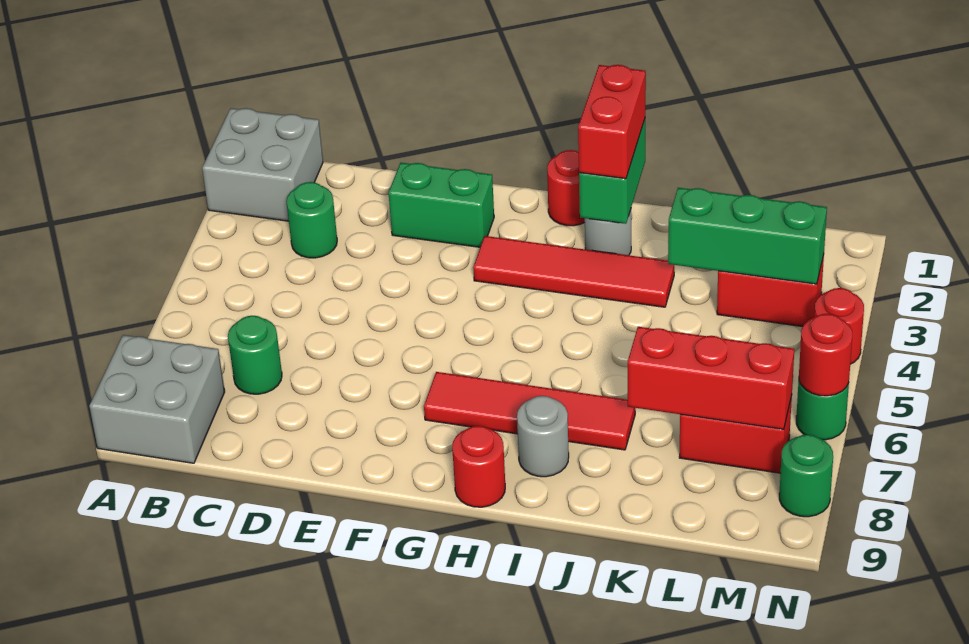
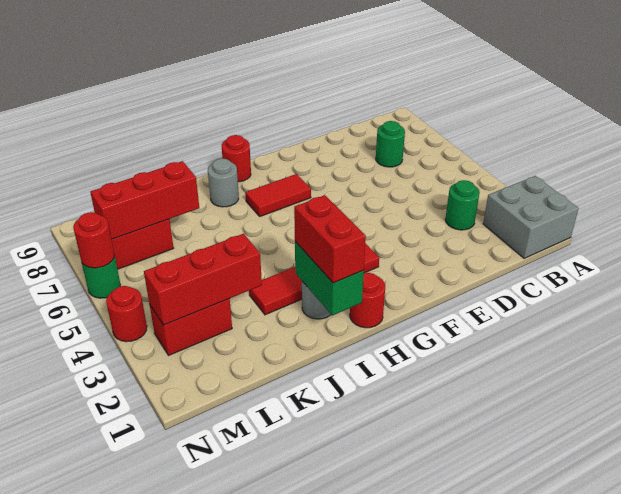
grey 2x2 brick [89,335,225,463] -> none
green 1x2 brick [388,163,494,247] -> none
red 1x4 tile [424,372,635,450] -> red 1x2 tile [245,174,311,216]
green 1x3 brick [668,188,827,284] -> red 1x3 brick [144,234,262,325]
green 1x1 round brick [779,435,833,517] -> none

